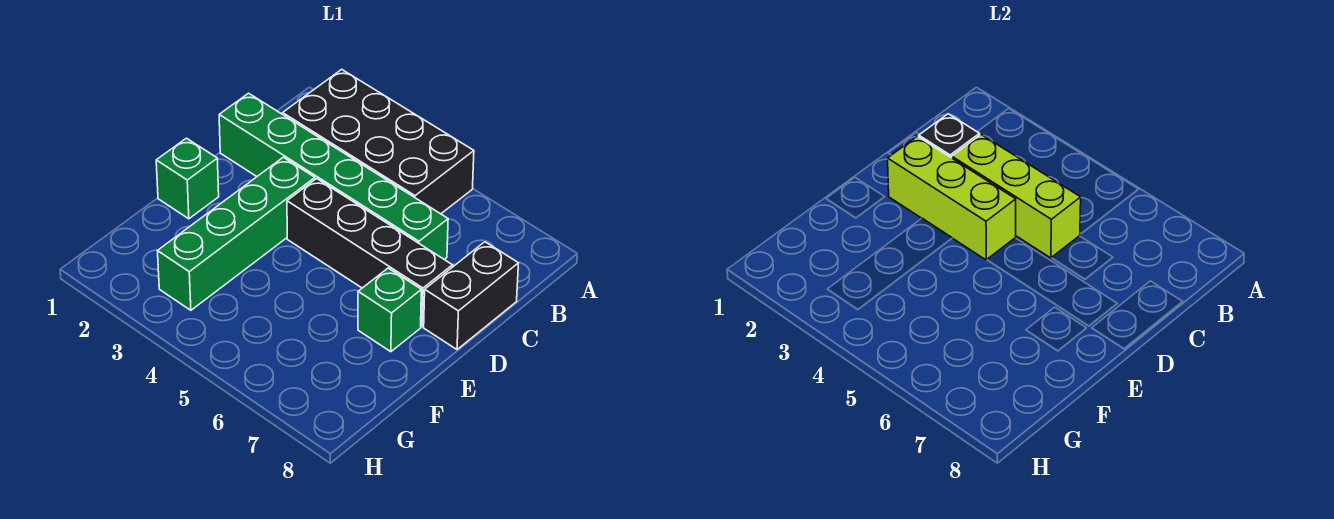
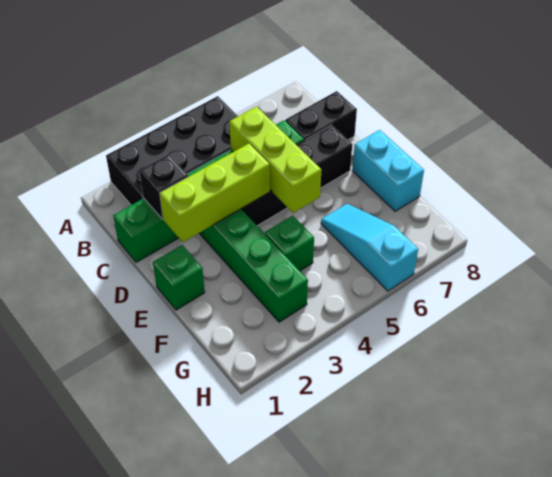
lime 1x3 brick [952,135,1081,258] -> lime 1x3 brick turned to [229,107,321,213]
black 1x2 brick [424,242,518,350] -> black 1x2 brick turned to [286,91,357,140]
green 1x1 brick [358,268,421,352] -> green 1x1 brick moved to [265,216,314,271]
none -> cyan 1x2 brick [352,130,424,211]
none -> cyan 1x3 slope [321,204,418,291]

